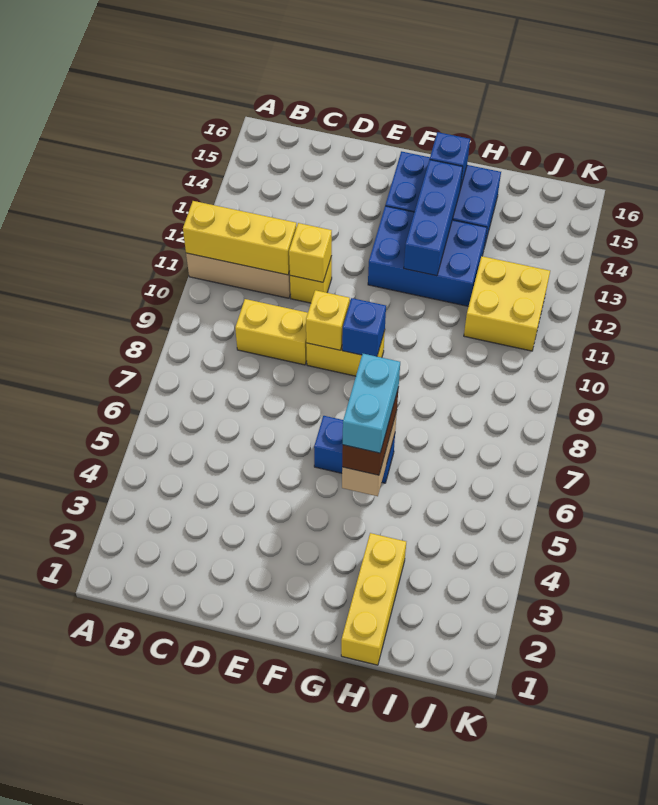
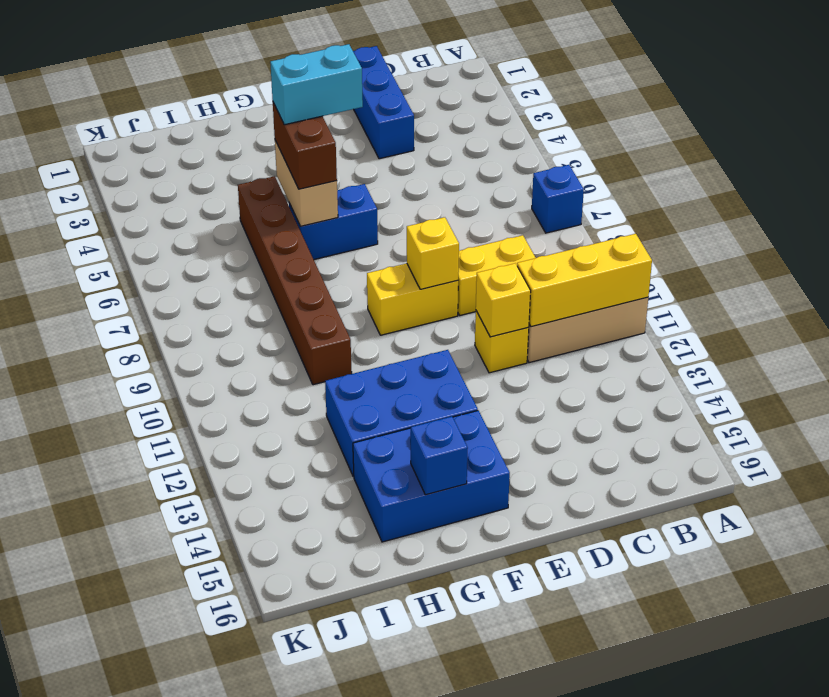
blue 1x1 brick [342,298,386,356] -> blue 1x1 brick moved to [532,165,584,233]
cyan 1x2 brick [343,354,400,453] -> cyan 1x2 brick turned to [270,44,363,125]
blue 1x3 brick [404,160,463,276] -> blue 1x3 brick moved to [353,46,414,159]
yellow 1x3 brick [341,533,406,665] -> none
none -> brown 1x6 brick [238,176,352,385]
yellow 2x2 brick [464,256,550,351] -> none

